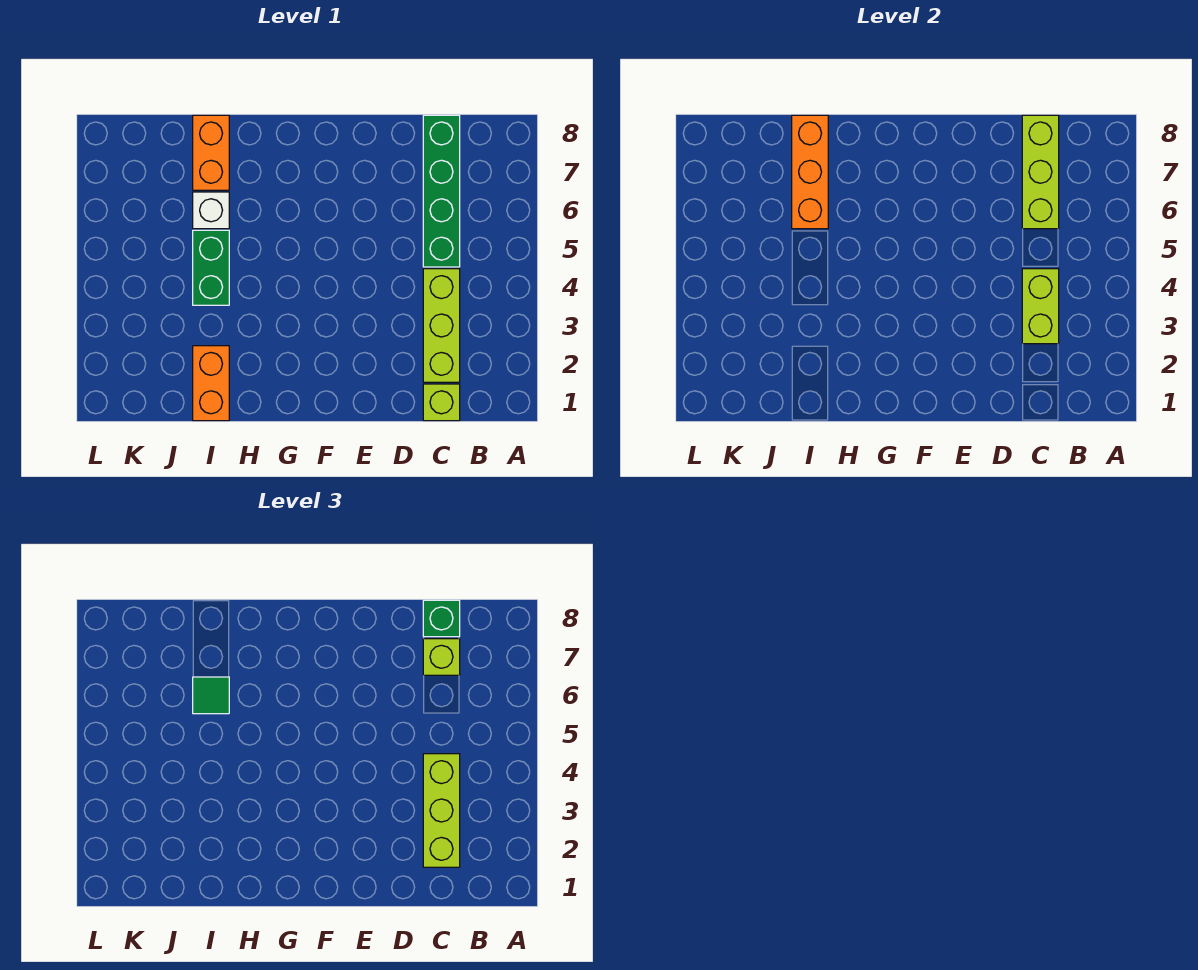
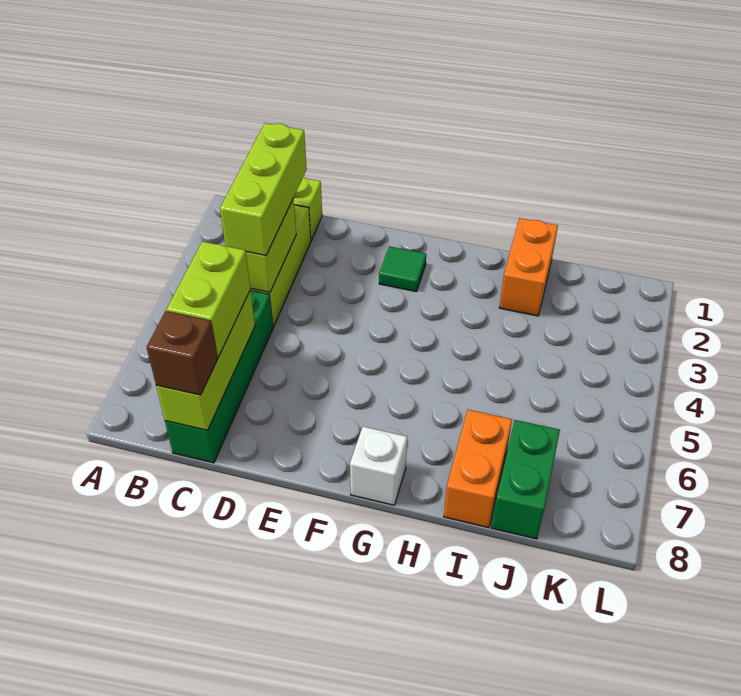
lime 1x1 brick [423,639,460,675] -> lime 1x2 brick [167,241,250,357]
green 1x1 brick [423,600,460,637] -> brown 1x1 brick [147,311,218,395]
green 1x2 brick [193,230,229,305] -> green 1x2 brick moved to [491,420,560,539]
white 1x1 brick [193,192,229,229] -> white 1x1 brick moved to [350,427,407,505]
orange 1x3 brick [792,115,828,229] -> none
green 1x1 tile [193,677,229,714] -> green 1x1 tile moved to [379,246,426,292]

